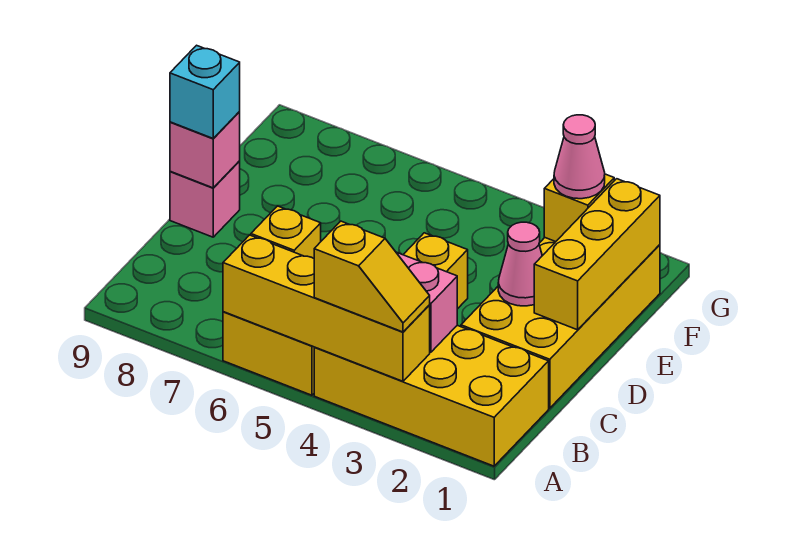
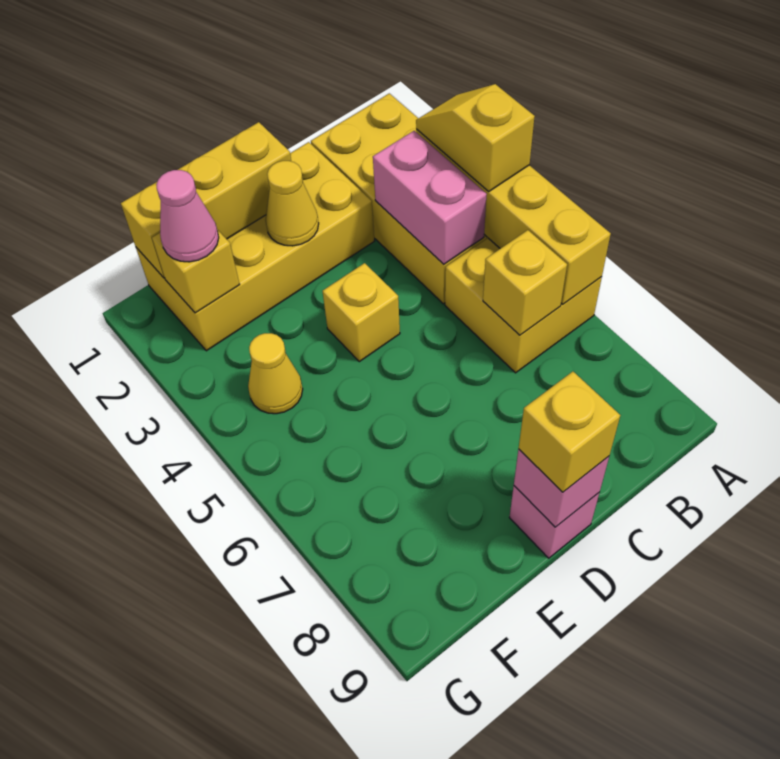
pink 1x1 cone [498,222,542,306] -> yellow 1x1 cone [266,161,319,246]
cyan 1x1 brick [170,45,240,138] -> yellow 1x1 brick [519,372,620,492]
none -> yellow 1x1 cone [248,333,303,414]

